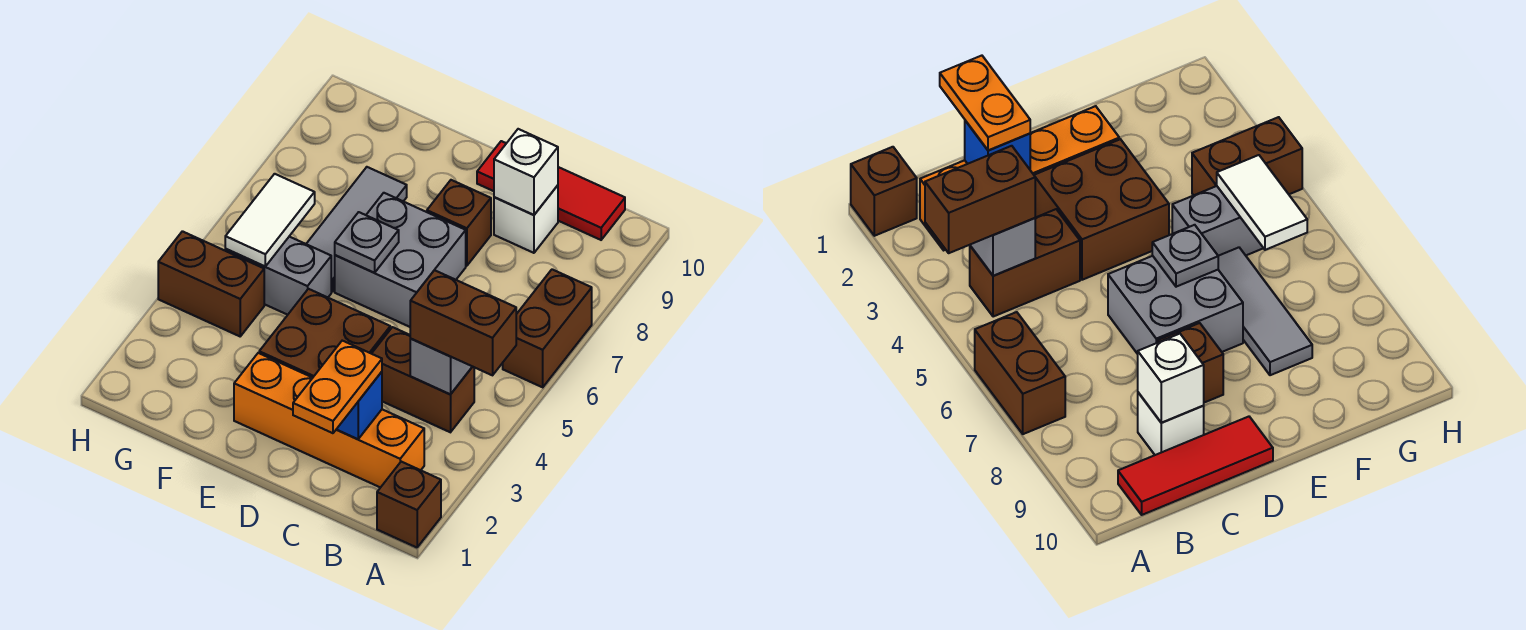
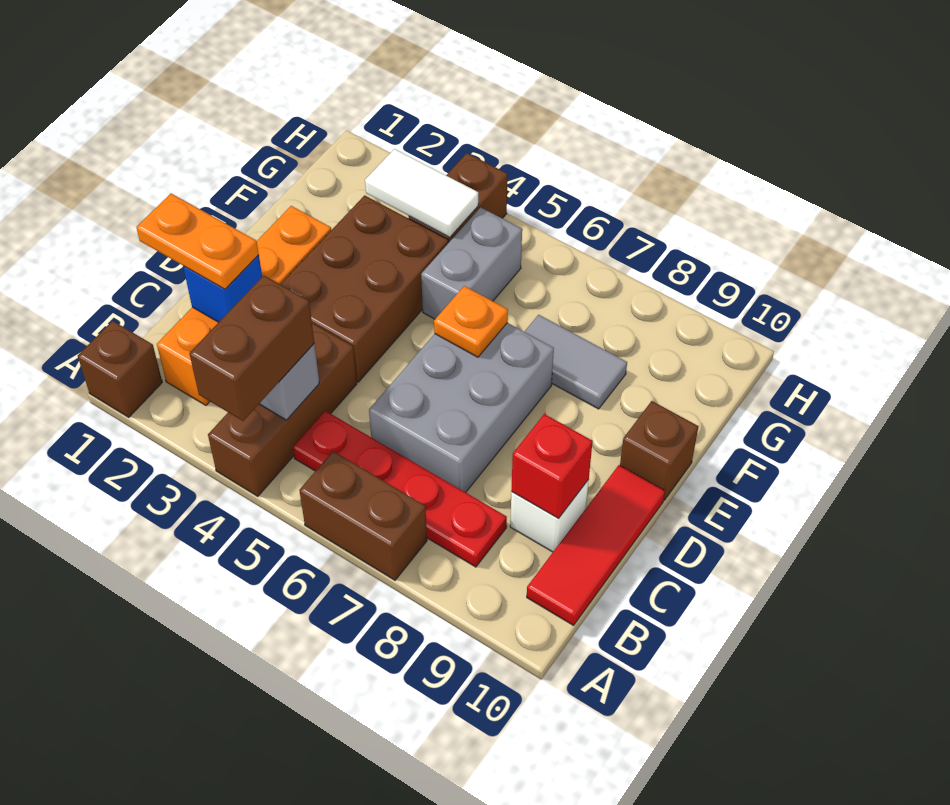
brown 1x2 brick [372,327,474,432] -> brown 1x3 brick [208,323,357,496]
none -> red 1x4 plate [293,411,507,567]
white 1x1 brick [494,129,558,215] -> red 1x1 brick [511,414,593,519]
brown 2x2 brick [259,289,390,378] -> brown 2x3 brick [280,195,448,382]
grey 2x2 brick [335,193,466,327] -> grey 2x3 brick [369,323,554,492]
brown 1x1 brick [427,180,491,266] -> brown 1x1 brick moved to [620,401,698,500]
grey 1x1 plate [335,212,399,273] -> orange 1x1 plate [434,286,508,357]
grey 1x3 tile [307,167,407,292] -> grey 1x2 tile [524,315,627,409]
white 1x2 tile [225,174,315,266] -> white 1x2 tile moved to [365,149,478,238]

